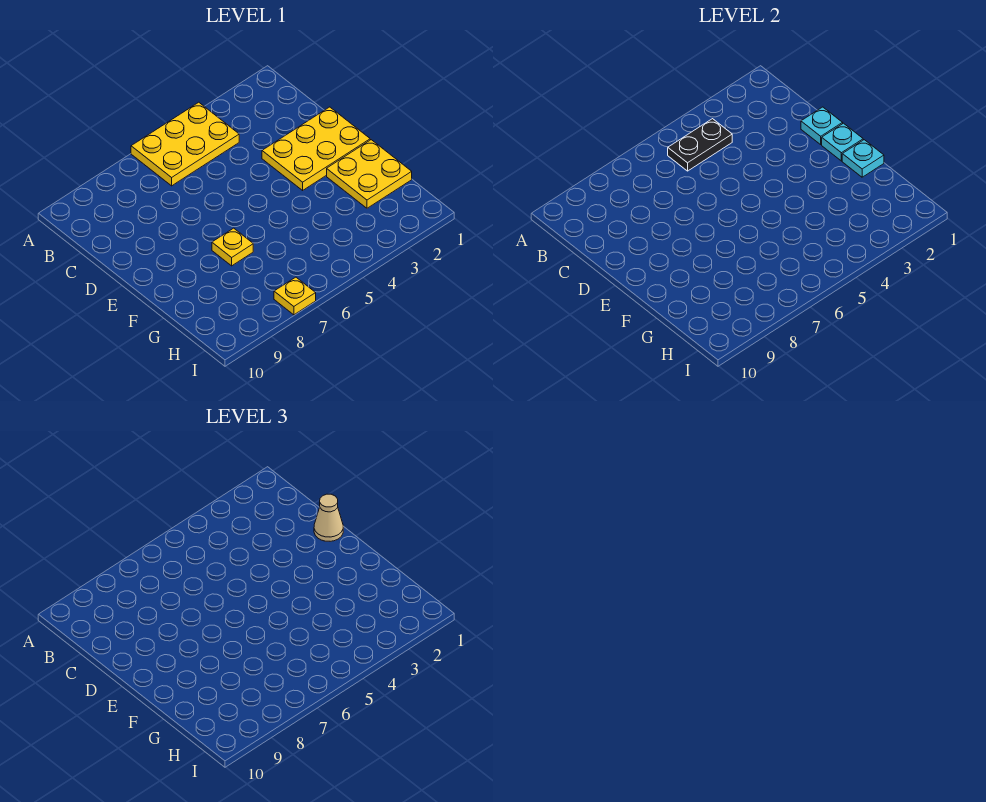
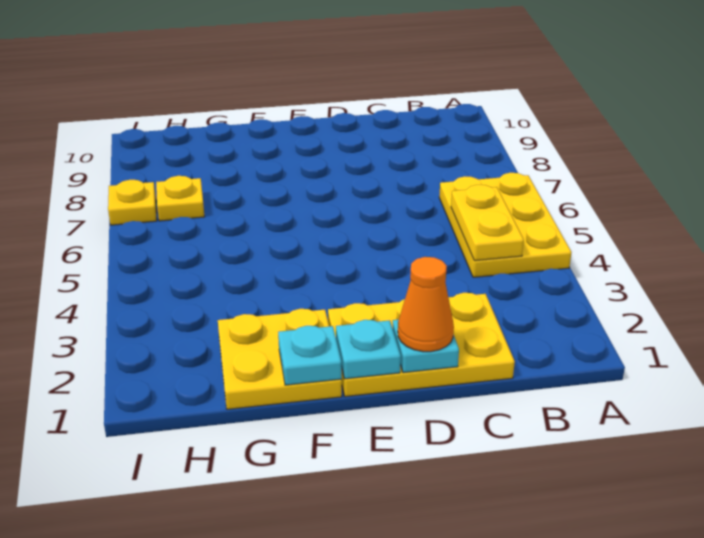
black 1x2 plate [668,119,732,171] -> yellow 1x2 plate [451,185,524,261]
yellow 2x3 plate [262,107,370,190] -> yellow 2x3 plate turned to [328,293,515,397]
tan 1x1 cone [314,494,343,541] -> orange 1x1 cone [398,257,454,352]
yellow 1x1 plate [212,228,253,266] -> yellow 1x1 plate moved to [156,176,205,221]

